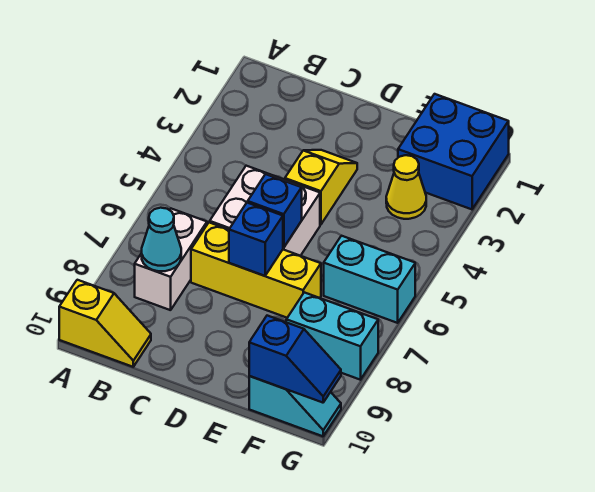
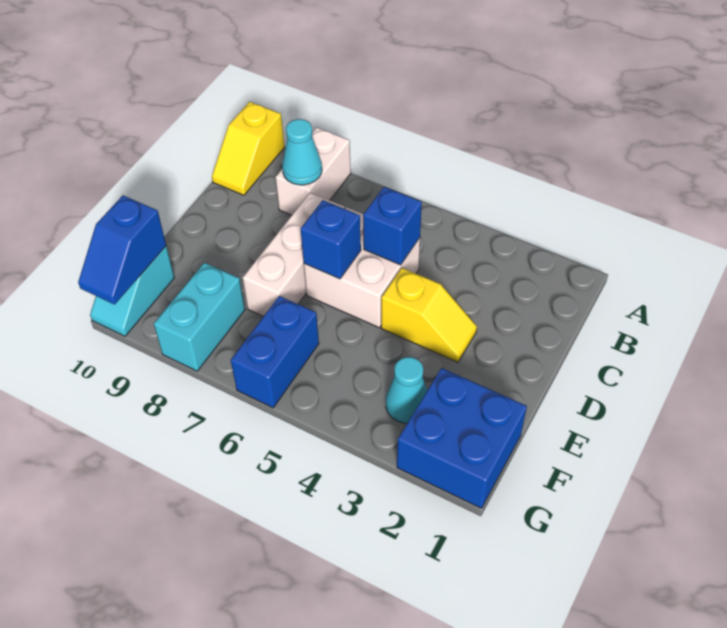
white 1x2 brick [135,209,207,310] -> white 1x2 brick turned to [276,127,351,215]
yellow 1x3 brick [191,222,321,318] -> white 1x3 brick [243,193,345,317]
blue 1x1 brick [229,203,283,276] -> blue 1x1 brick moved to [363,187,422,265]
yellow 1x1 cone [386,155,426,219] -> cyan 1x1 cone [386,357,427,423]
cyan 1x2 brick [324,236,415,323] -> blue 1x2 brick [231,296,319,408]

